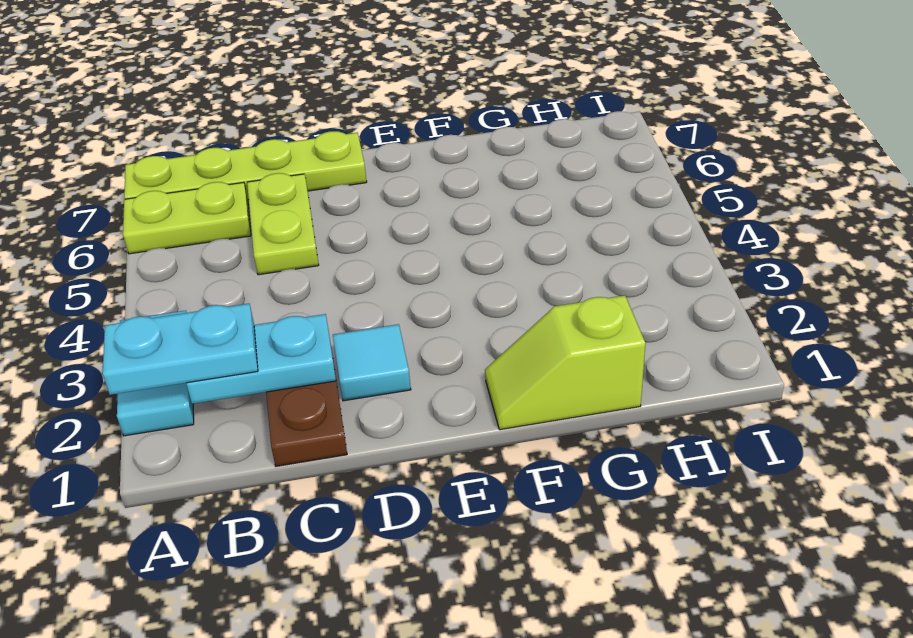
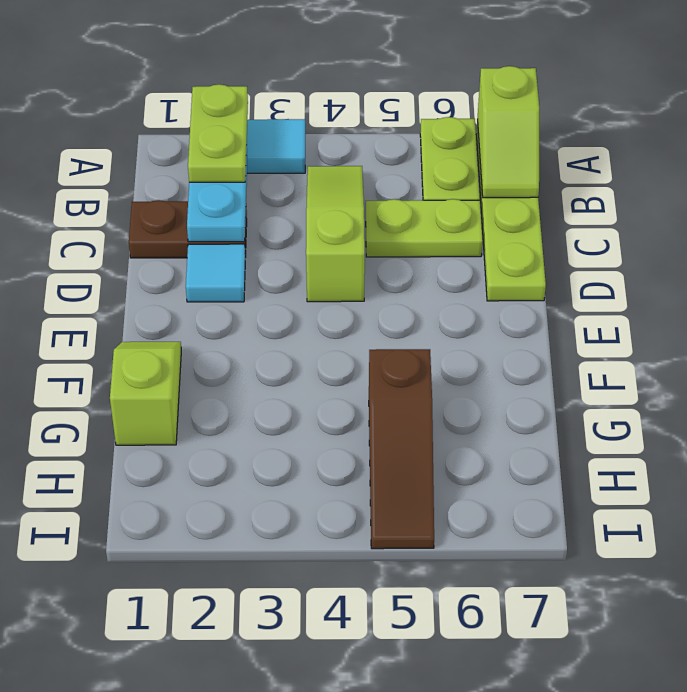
cyan 1x2 plate [103,304,258,395] -> lime 1x2 plate [188,84,248,182]
none -> lime 1x2 slope [478,66,539,198]
none -> lime 1x3 slope [306,166,365,302]
none -> brown 1x3 slope [369,349,434,549]

